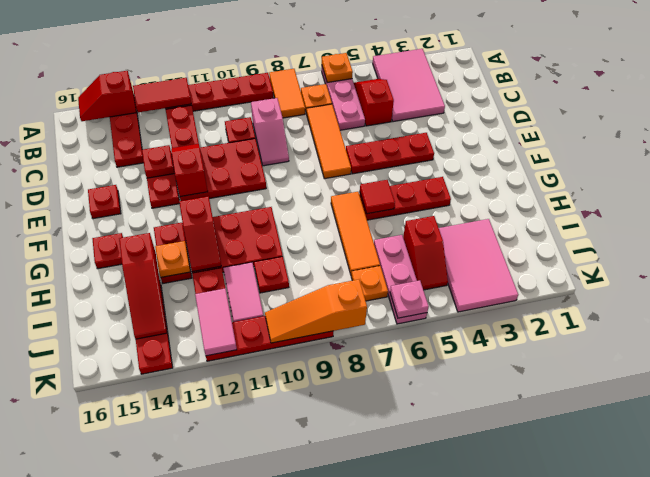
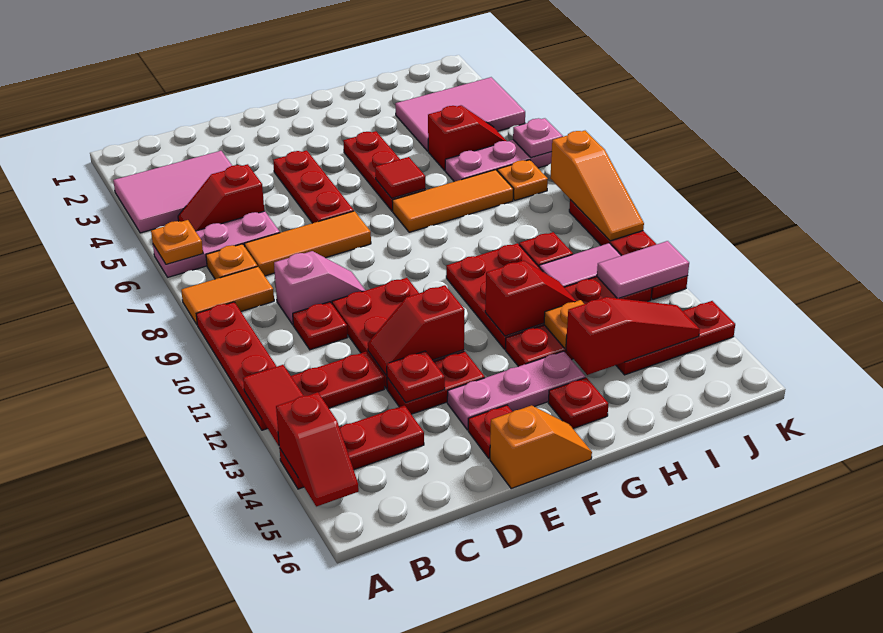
none -> pink 1x3 plate [447,351,585,430]
none -> orange 1x2 slope [490,405,592,488]

